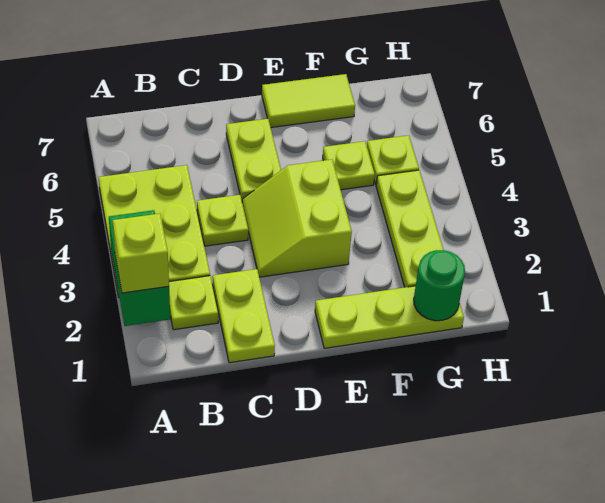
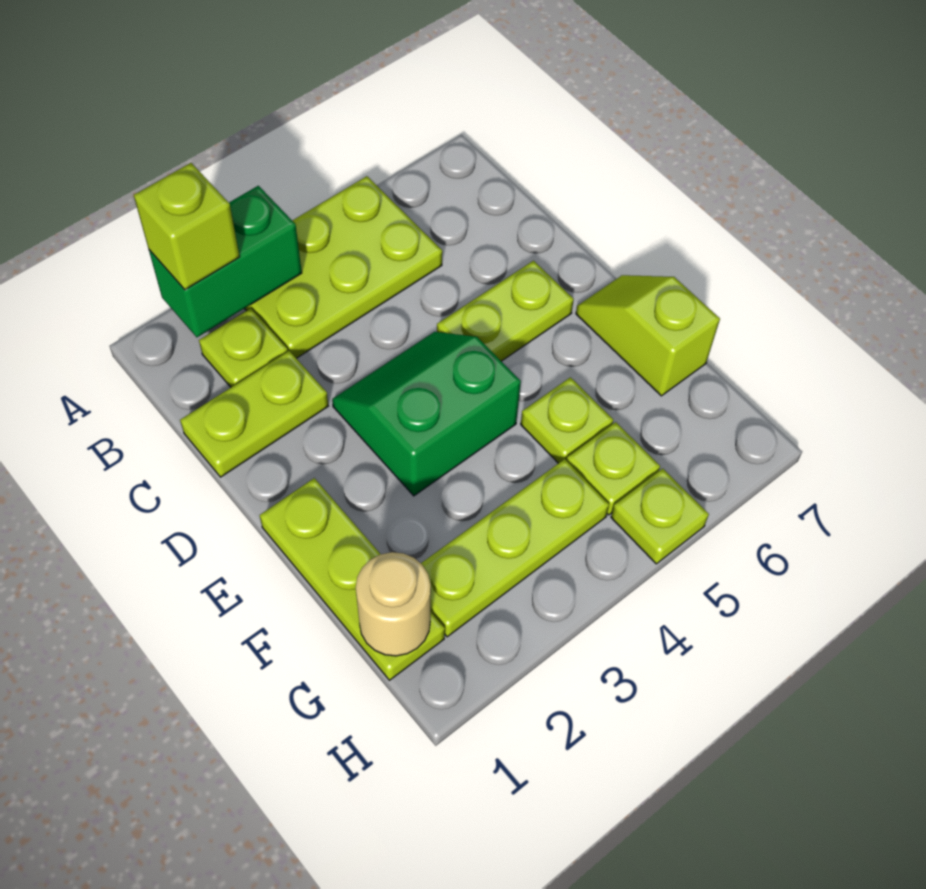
lime 1x1 plate [197,195,248,246] -> lime 1x1 plate moved to [611,468,709,564]
lime 2x2 slope [242,159,352,277] -> green 2x2 slope [332,332,521,496]
lime 1x2 tile [262,74,355,128] -> lime 1x2 slope [576,275,720,396]
green 1x1 round brick [414,250,465,321] -> tan 1x1 round brick [356,552,431,656]

